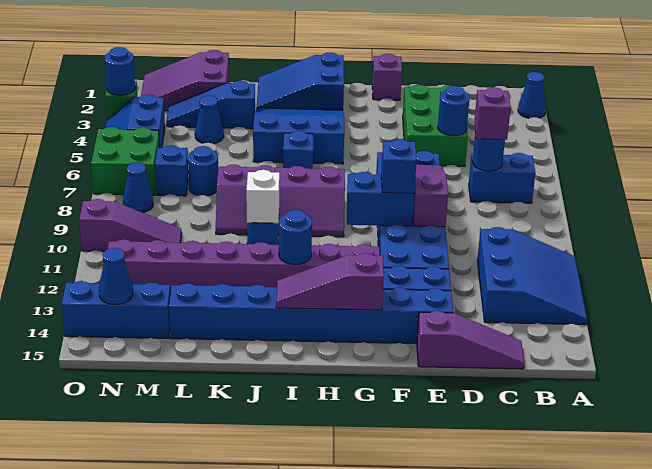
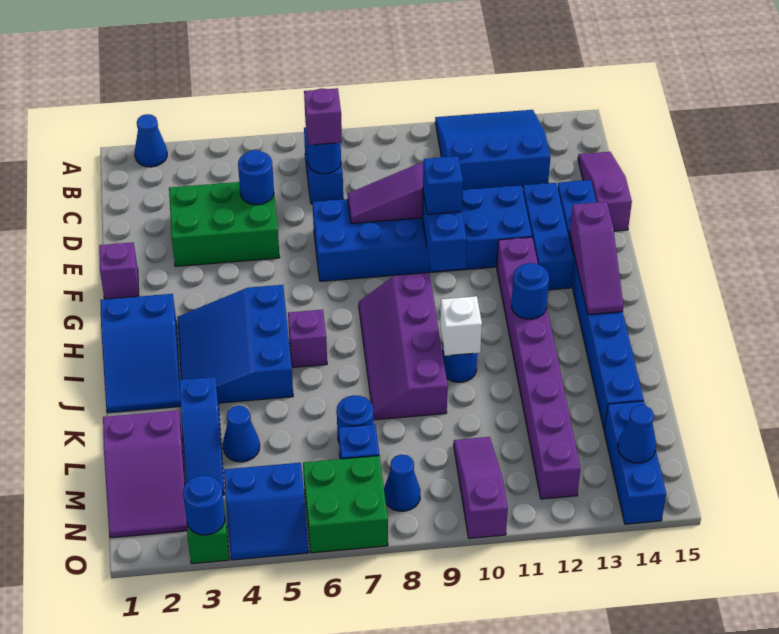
purple 2x4 slope [216,165,345,237] -> purple 2x4 slope turned to [359,273,448,420]
blue 1x1 brick [283,131,313,169] -> purple 1x1 brick [288,310,327,368]

